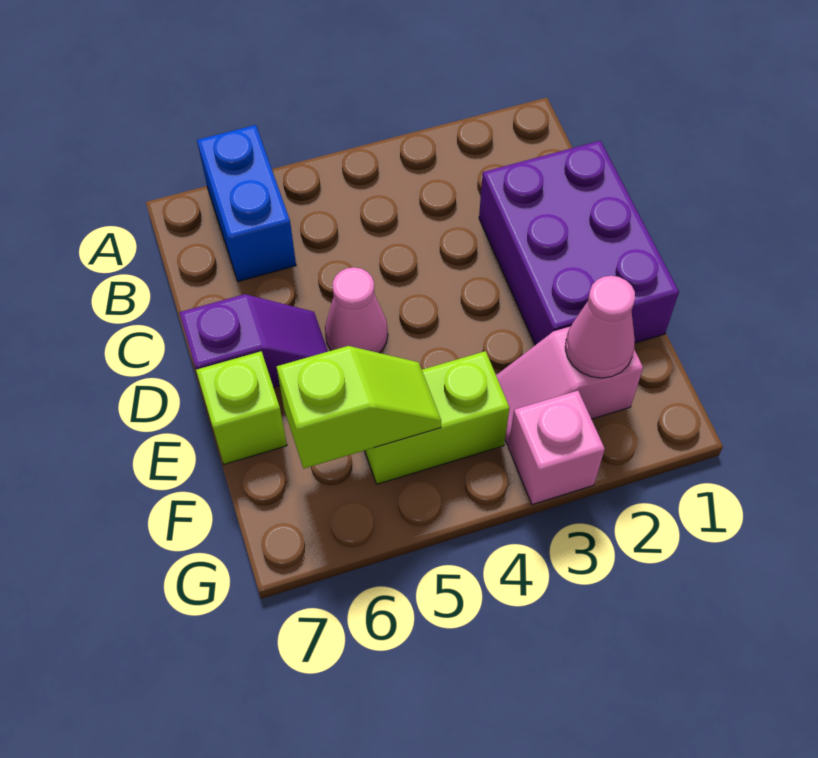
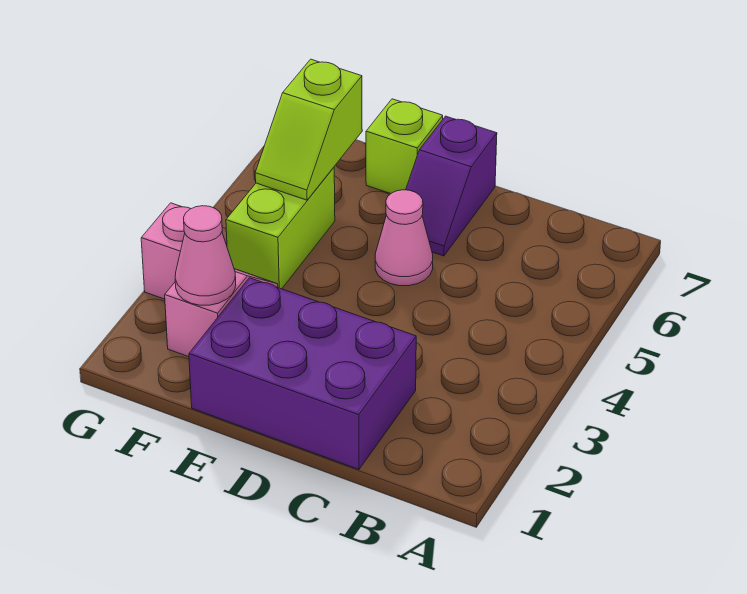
blue 1x2 brick [197,125,296,282] -> none

